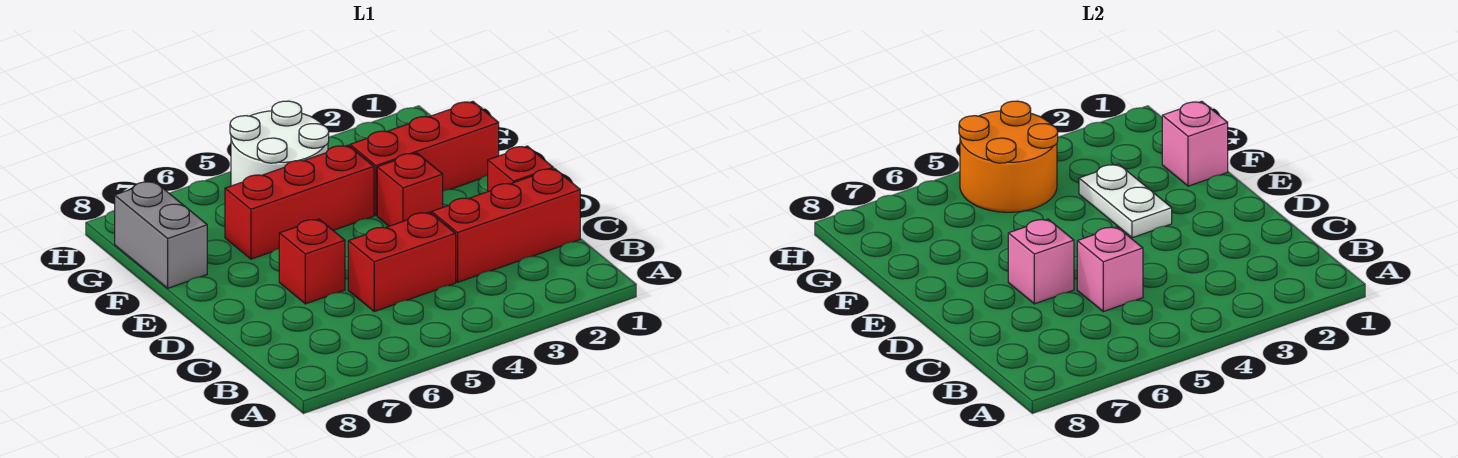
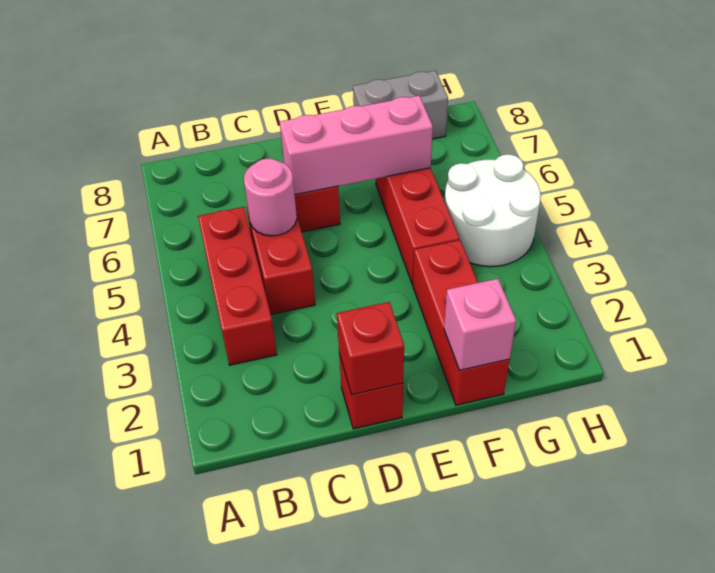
red 1x3 brick [432,168,580,282] -> red 1x3 brick moved to [198,207,277,365]
pink 1x1 brick [1077,227,1143,312] -> pink 1x1 round brick [244,159,297,236]
pink 1x1 brick [1008,219,1074,304] -> pink 1x3 brick [280,96,433,195]
red 1x1 brick [377,153,443,226] -> red 1x1 brick moved to [337,302,404,394]
white 1x2 plate [1079,164,1172,238] -> none
orange 2x2 round brick [959,101,1058,212] -> none

